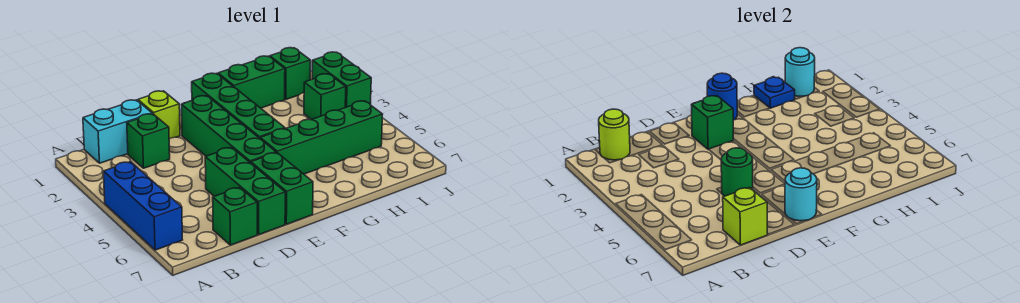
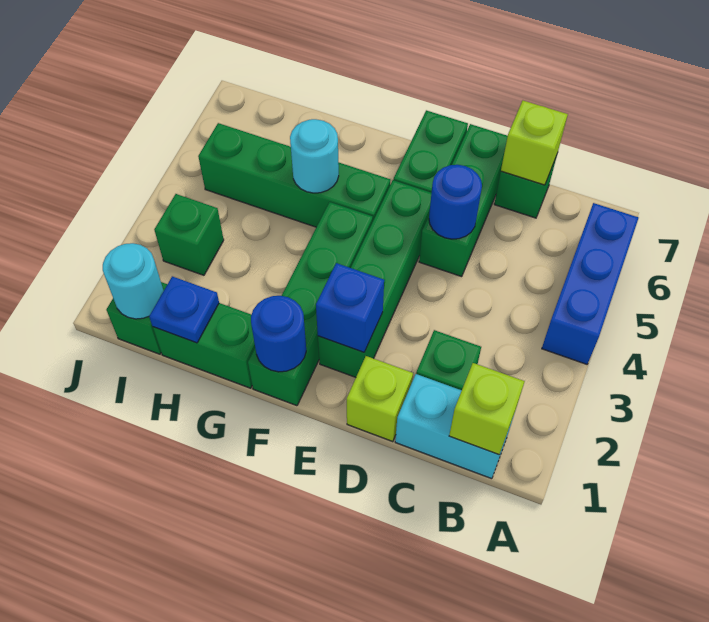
lime 1x1 round brick [599,109,630,160] -> lime 1x1 brick [449,363,525,455]
green 1x1 round brick [721,148,753,196] -> blue 1x1 round brick [429,165,482,239]
green 1x1 brick [692,96,733,149] -> blue 1x1 brick [316,263,384,352]
cyan 1x1 round brick [785,168,817,221] -> cyan 1x1 round brick moved to [290,119,339,193]
green 1x2 brick [312,52,371,108] -> none

